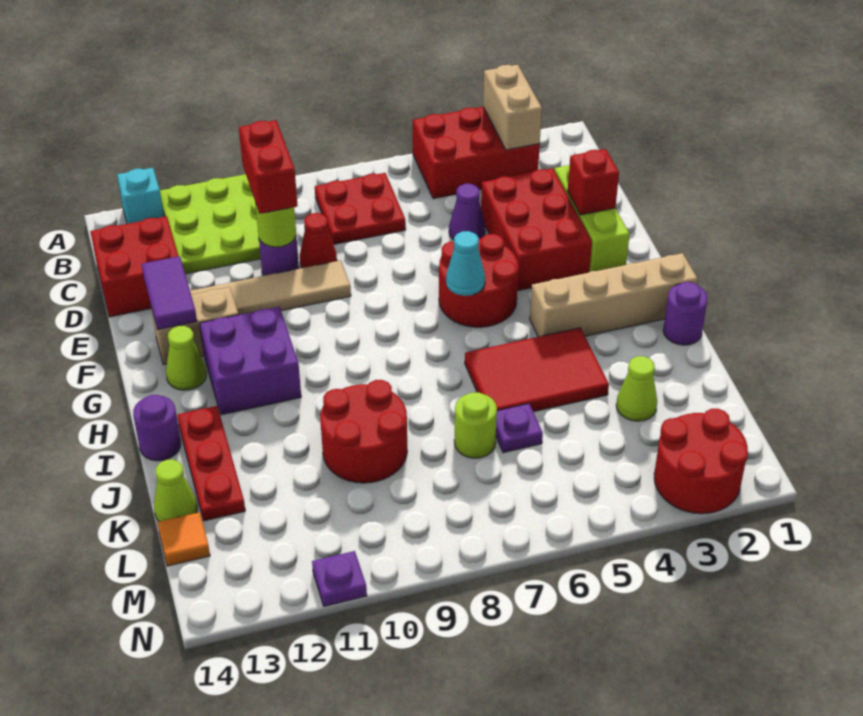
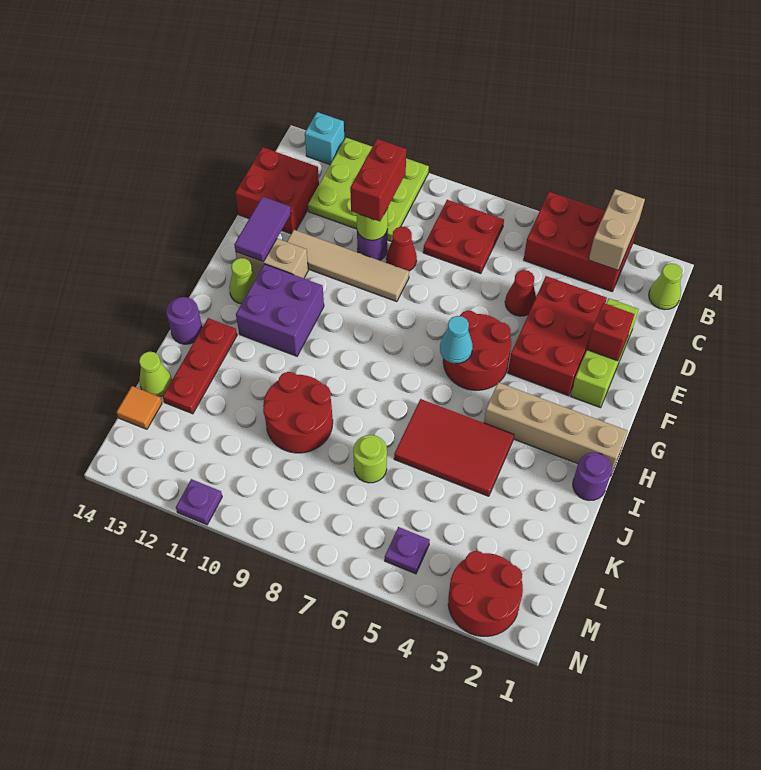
purple 1x1 cone [449,184,486,240] -> red 1x1 cone [505,270,536,316]
lime 1x1 cone [616,356,657,421] -> lime 1x1 cone moved to [649,263,682,310]
purple 1x1 plate [496,404,543,453] -> purple 1x1 plate moved to [385,527,430,574]

